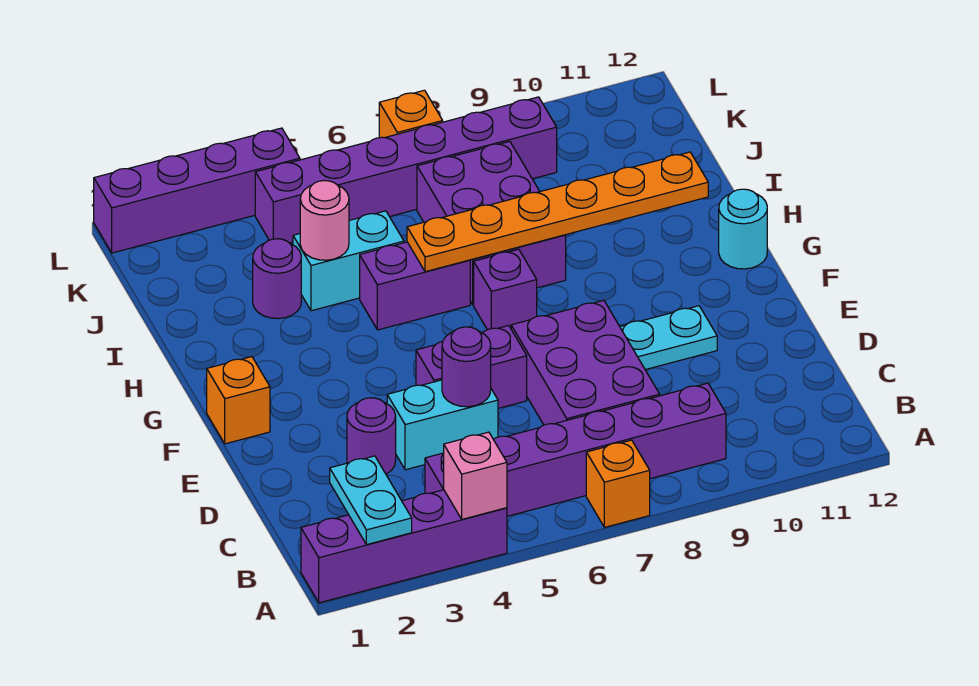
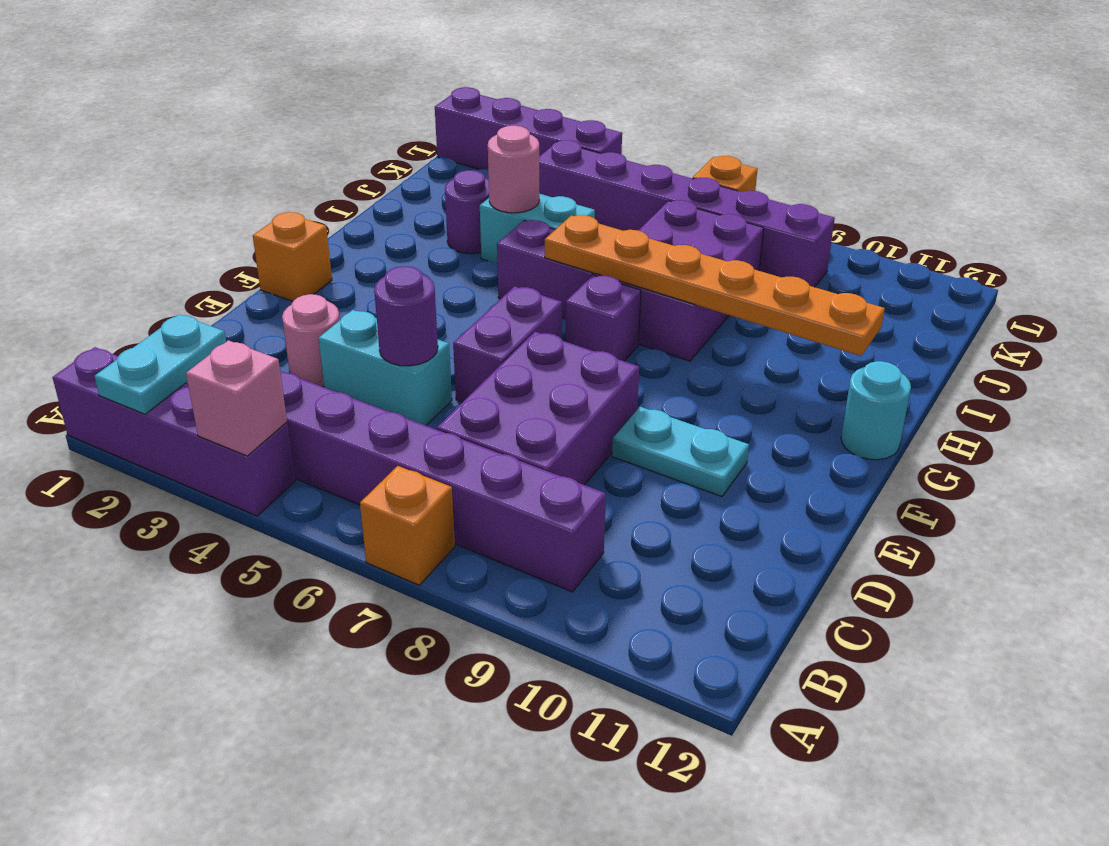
purple 1x1 round brick [347,398,396,474] -> pink 1x1 round brick [282,294,340,387]
purple 1x2 brick [416,326,527,408] -> purple 1x2 brick turned to [453,286,562,402]

